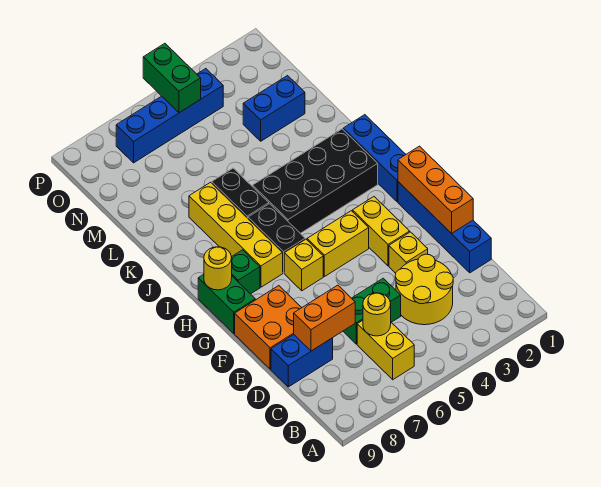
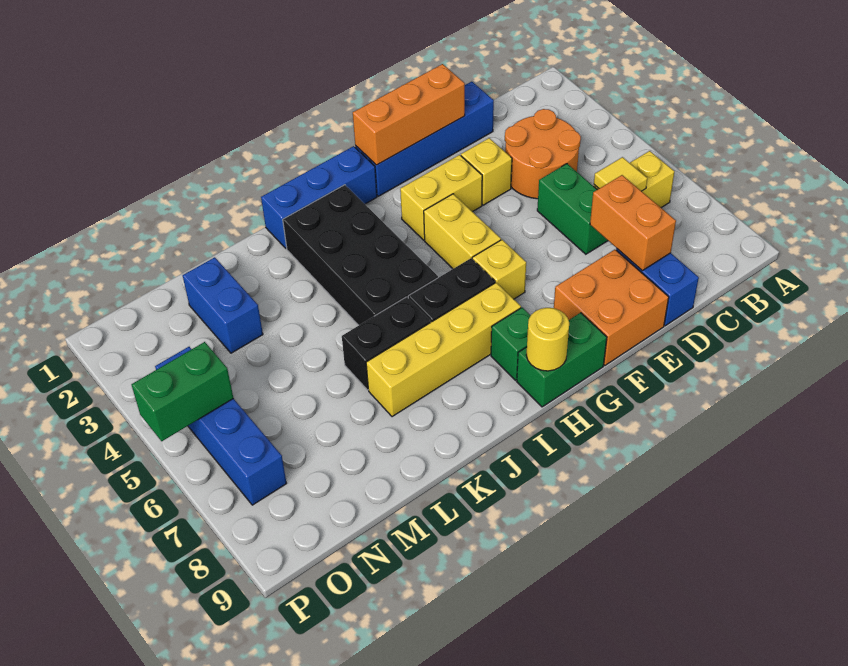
yellow 2x2 round brick [395,254,453,325] -> orange 2x2 round brick [505,109,581,199]
yellow 1x1 round brick [363,293,391,336] -> yellow 1x1 tile [594,157,647,191]

